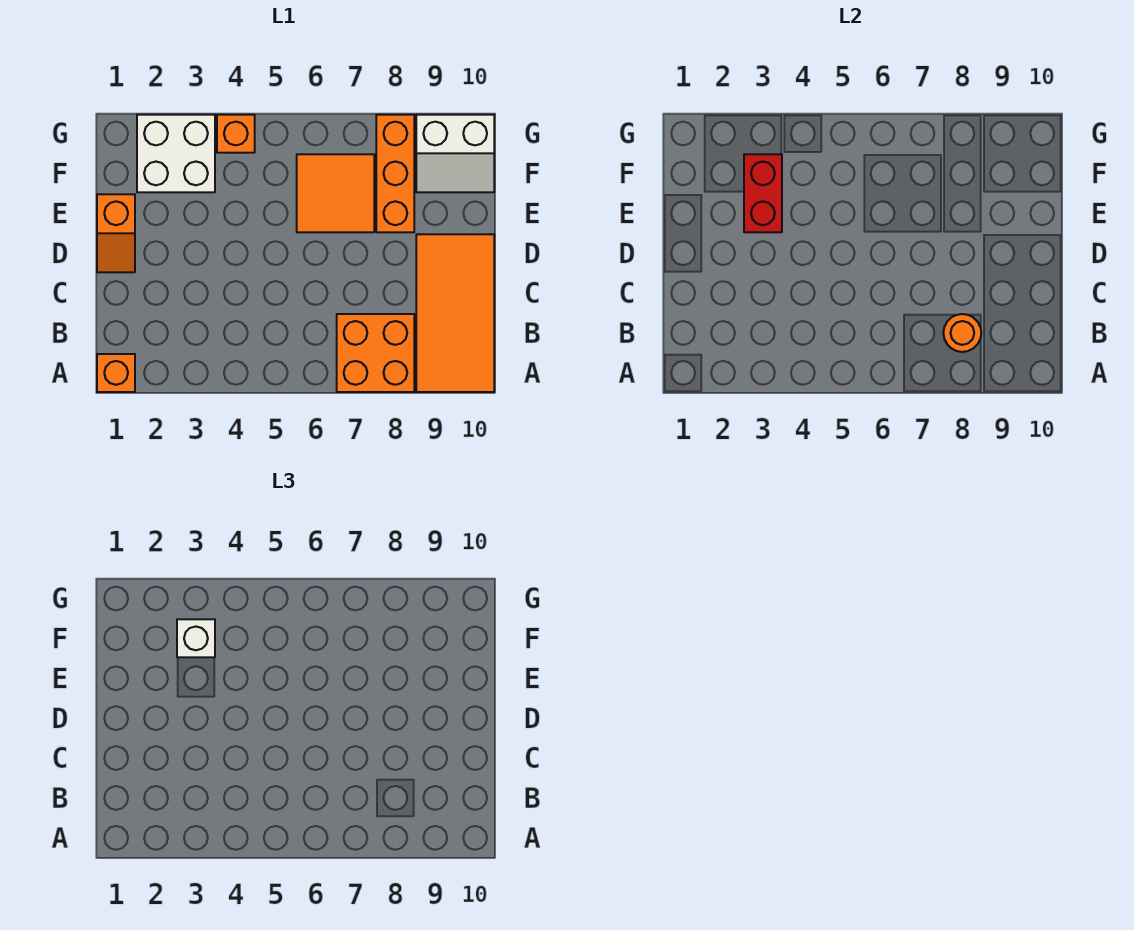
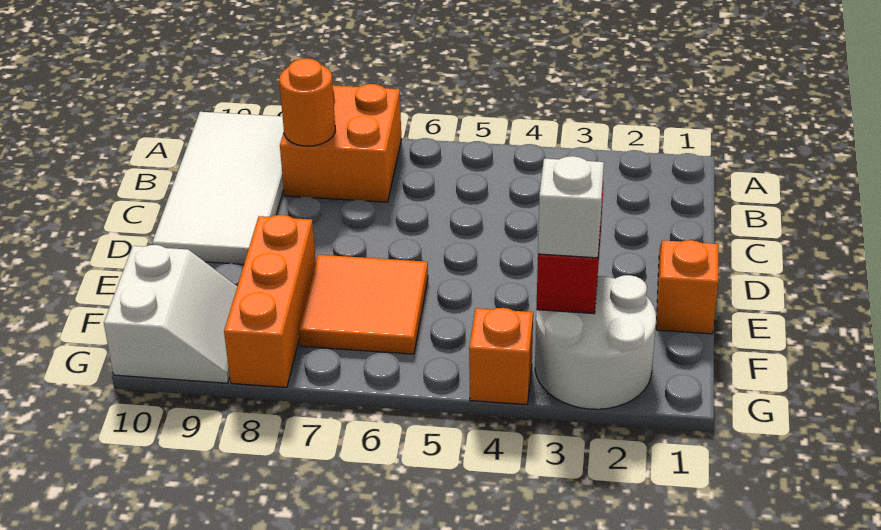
orange 1x1 brick [97,354,135,392] -> none
orange 2x4 tile [416,234,494,392] -> white 2x4 tile [152,112,284,264]
white 2x2 brick [137,115,215,192] -> white 2x2 round brick [535,275,656,409]
white 2x2 slope [416,115,494,192] -> white 2x2 slope turned to [104,245,237,383]

